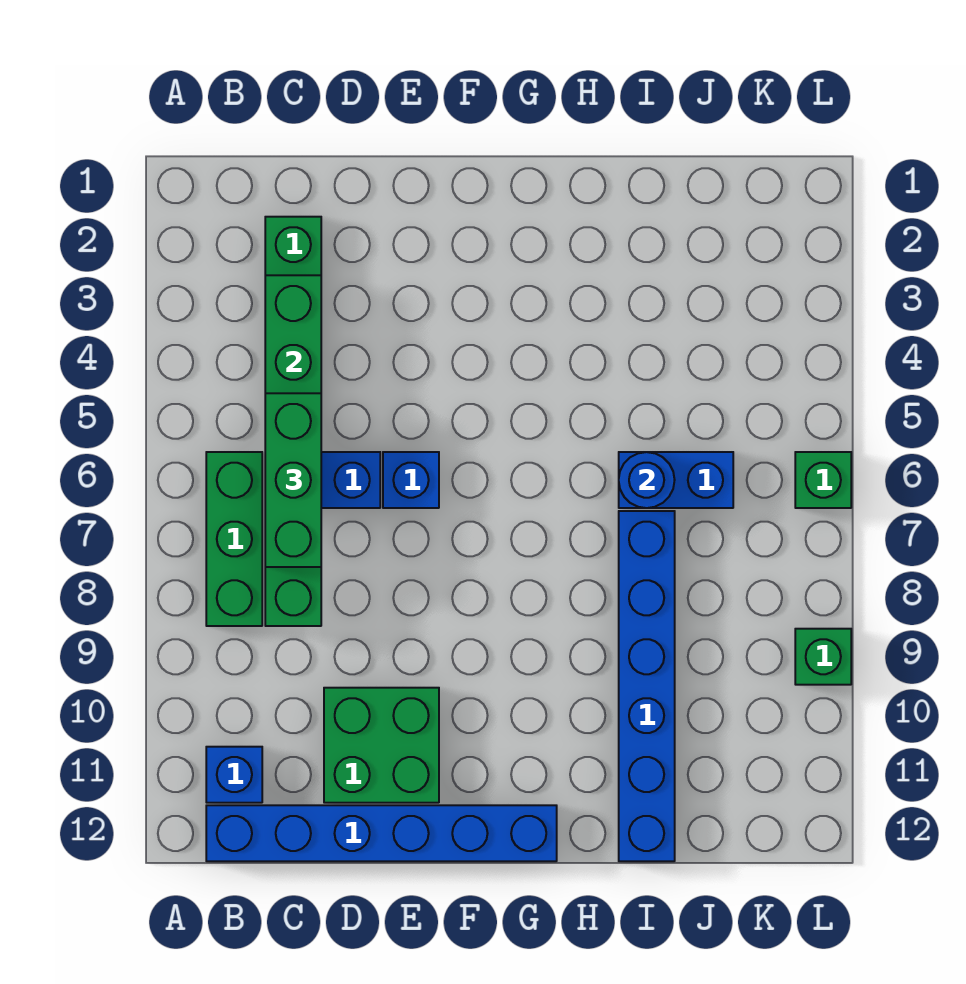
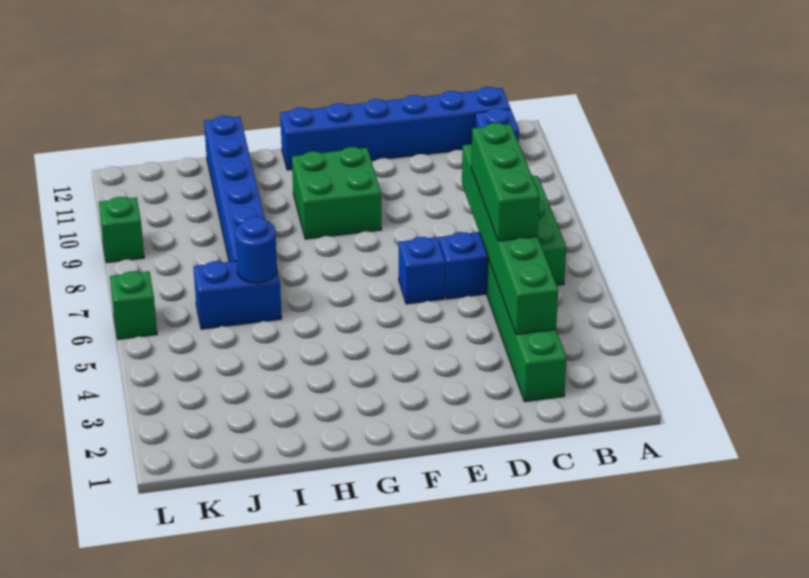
green 2x2 brick [324,688,439,803] -> green 2x2 brick moved to [292,147,382,239]

